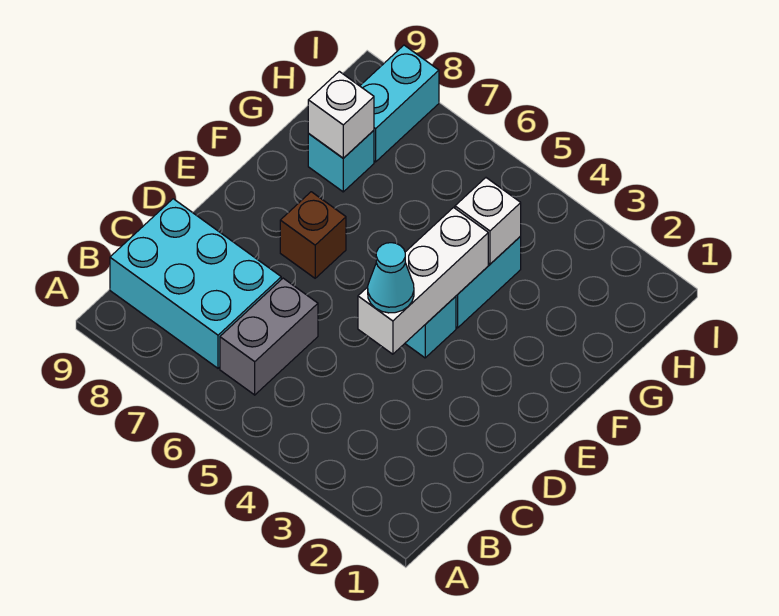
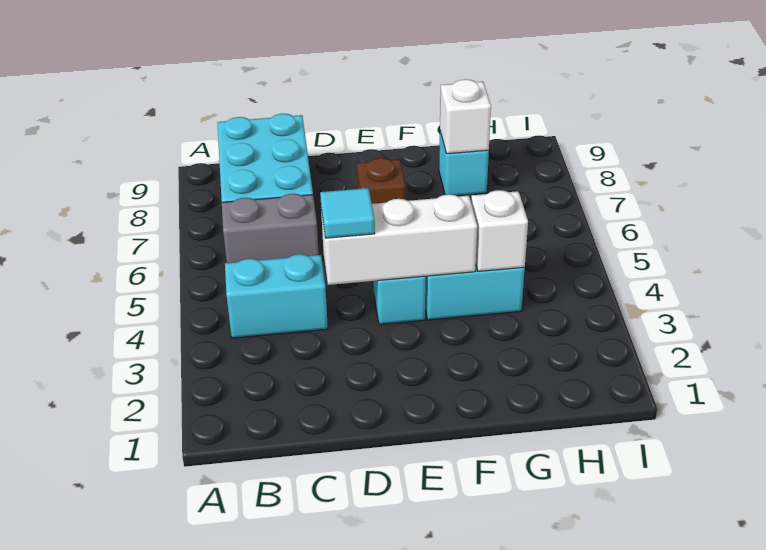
cyan 1x1 cone [368,243,414,313] -> cyan 1x1 tile [320,188,375,238]
cyan 1x2 brick [360,45,439,162] -> cyan 1x2 brick moved to [225,254,328,338]

